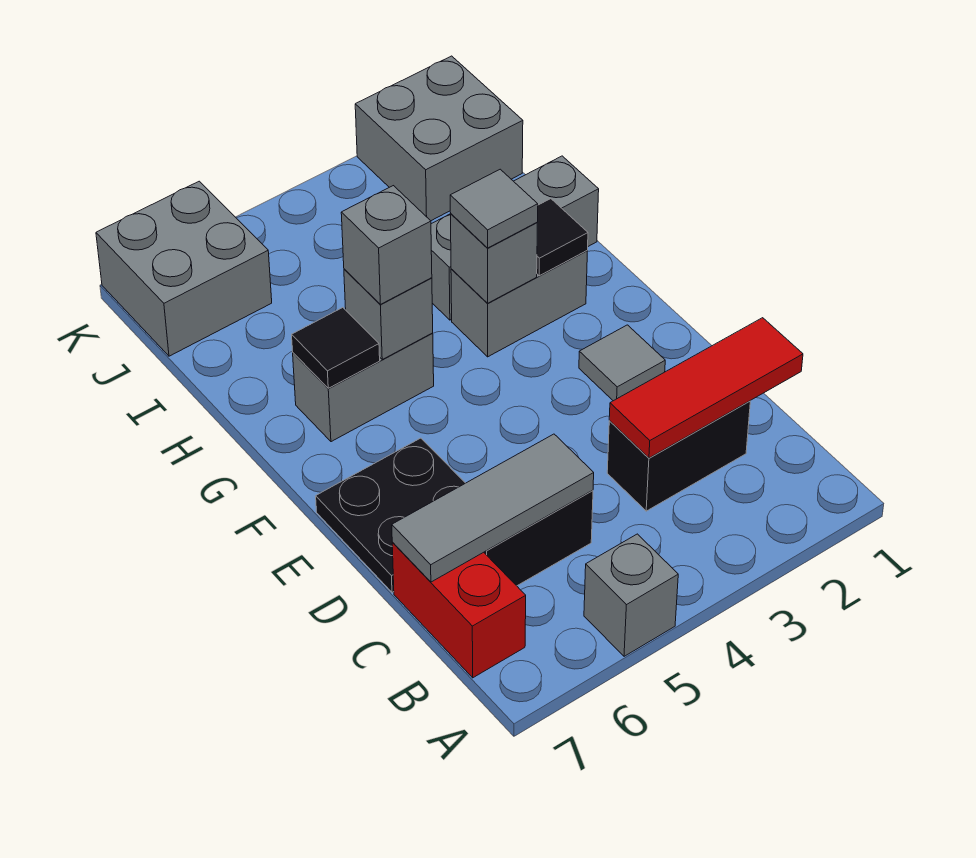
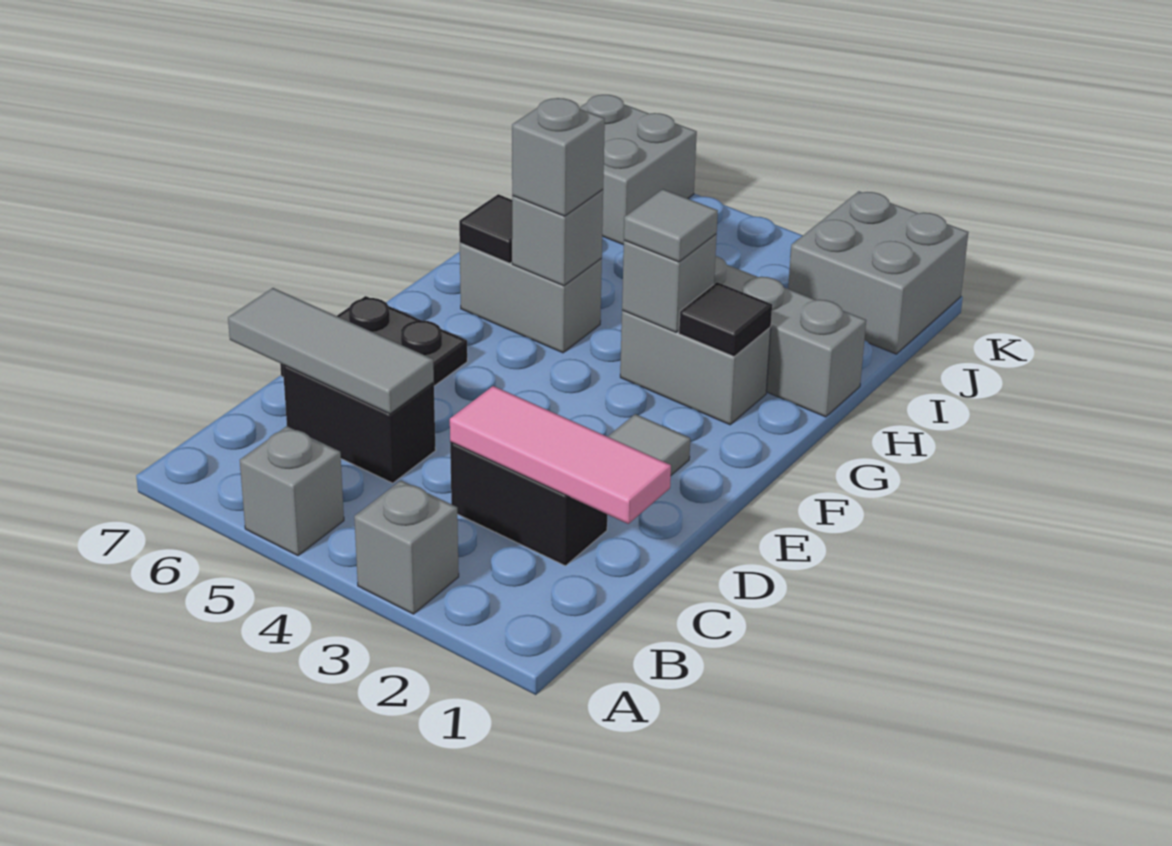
none -> grey 1x1 brick [354,481,459,614]
red 1x2 brick [392,543,526,678] -> none
red 1x3 tile [609,318,803,458] -> pink 1x3 tile [450,386,671,524]

